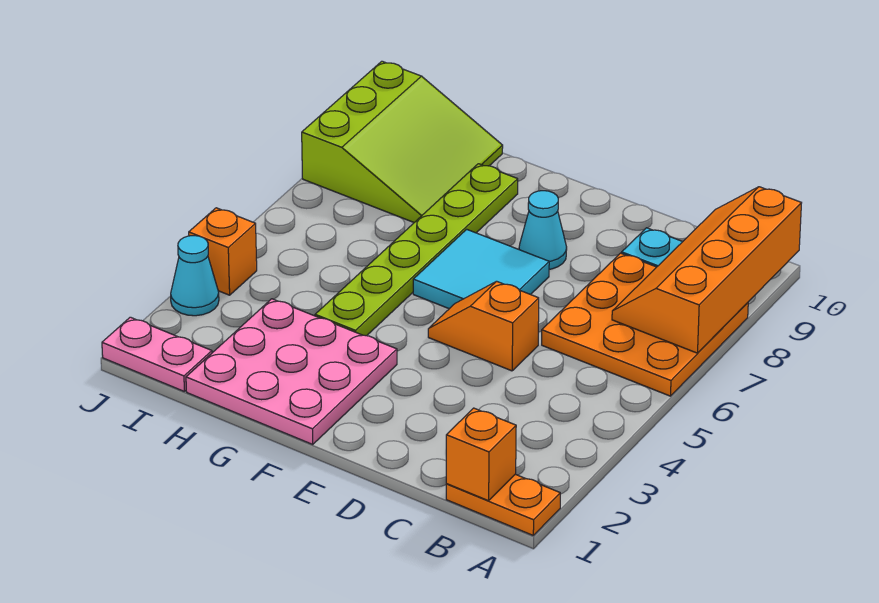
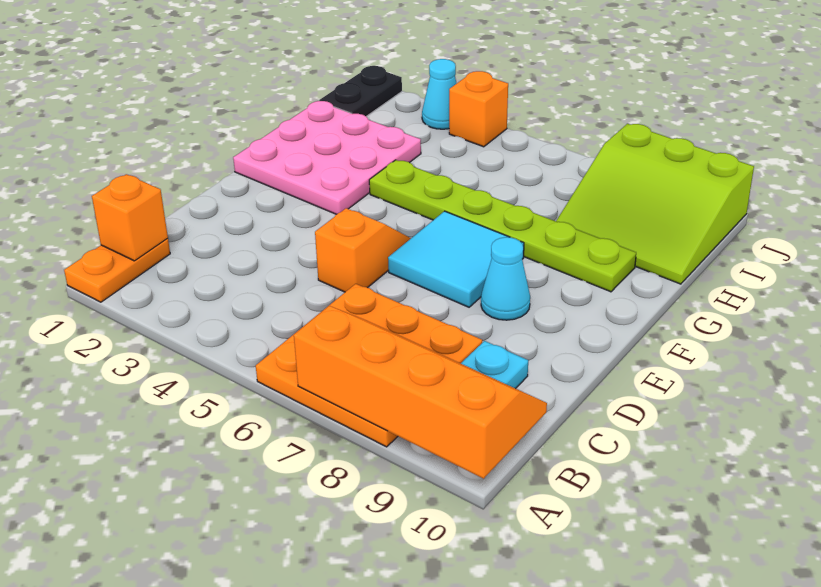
pink 1x2 plate [102,317,212,391] -> black 1x2 plate [319,66,402,116]

